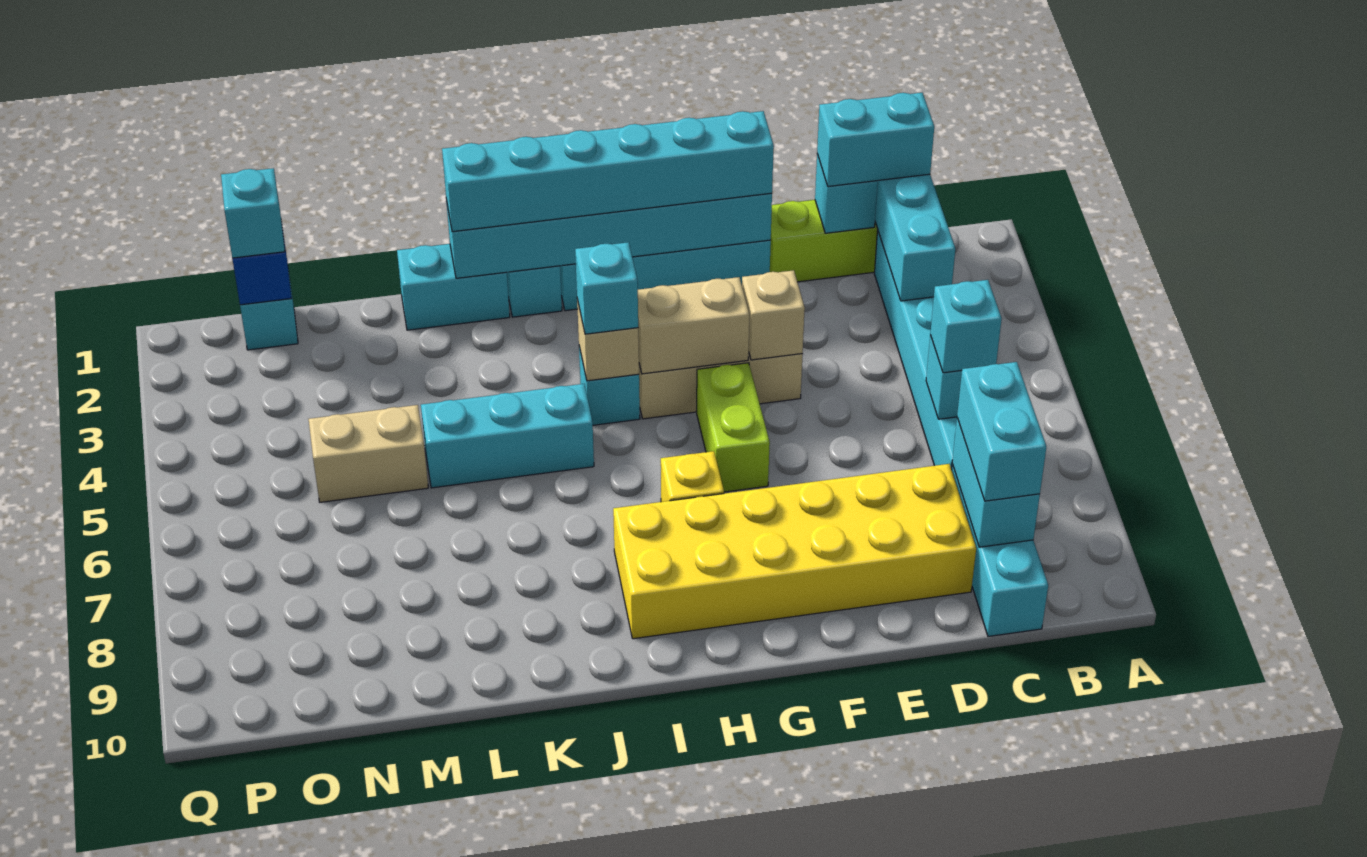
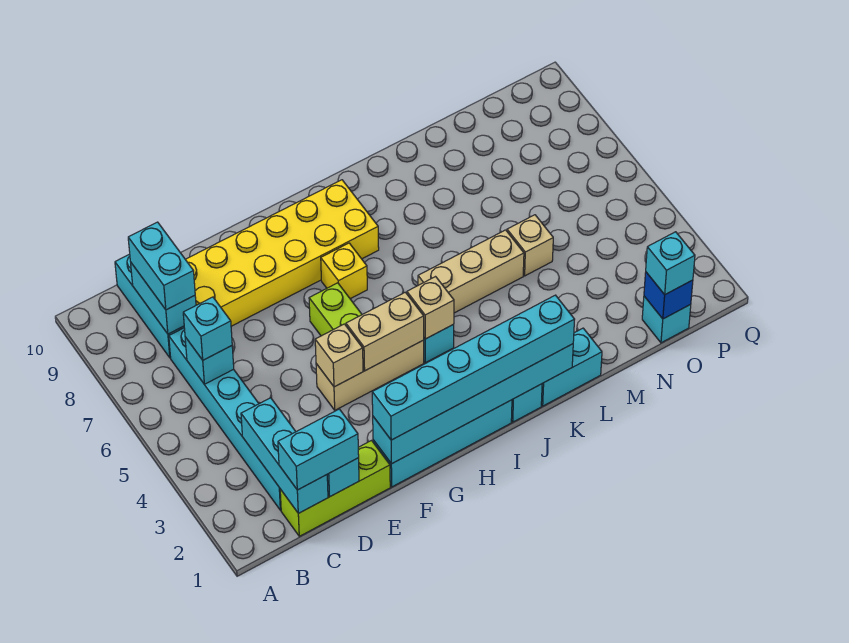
cyan 1x1 brick [575,242,638,334] -> none
cyan 1x3 brick [421,384,594,488] -> tan 1x3 brick [418,230,524,313]
tan 1x2 brick [309,405,428,502] -> tan 1x1 brick [507,215,553,276]

